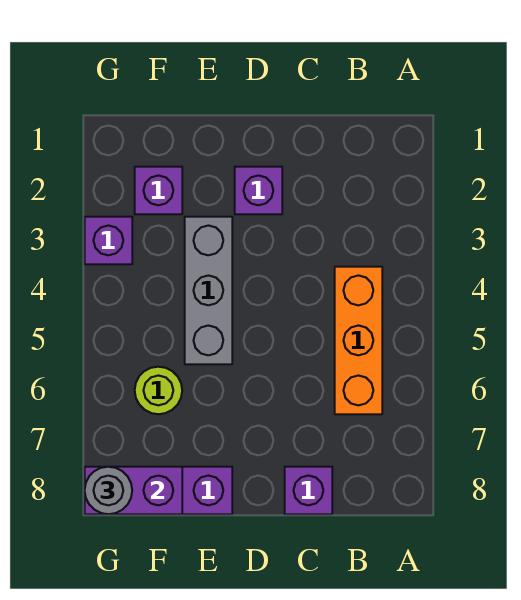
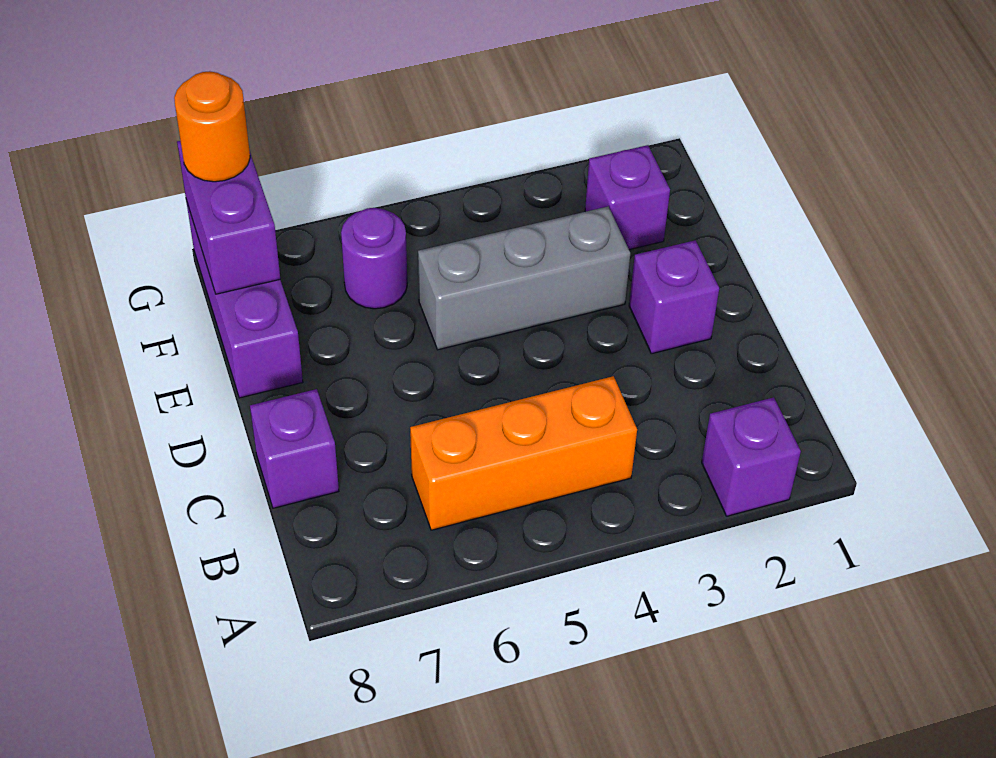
lime 1x1 round brick [135,367,182,414] -> purple 1x1 round brick [341,208,407,309]
purple 1x1 brick [85,217,132,264] -> purple 1x1 brick moved to [702,397,801,516]
grey 1x1 round brick [85,467,132,514] -> orange 1x1 round brick [174,71,250,182]

